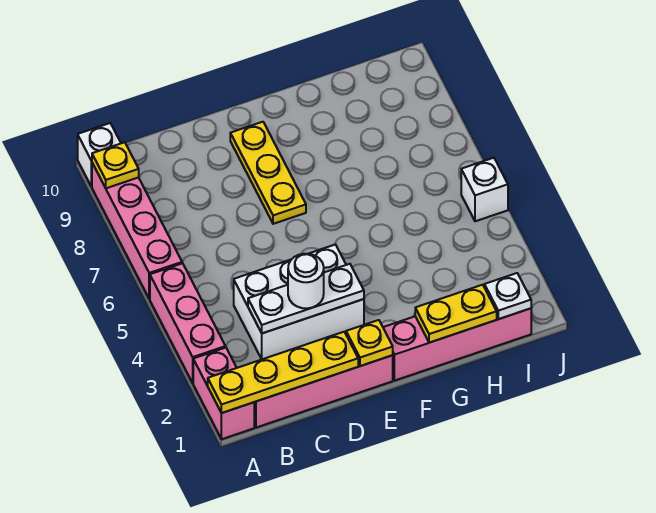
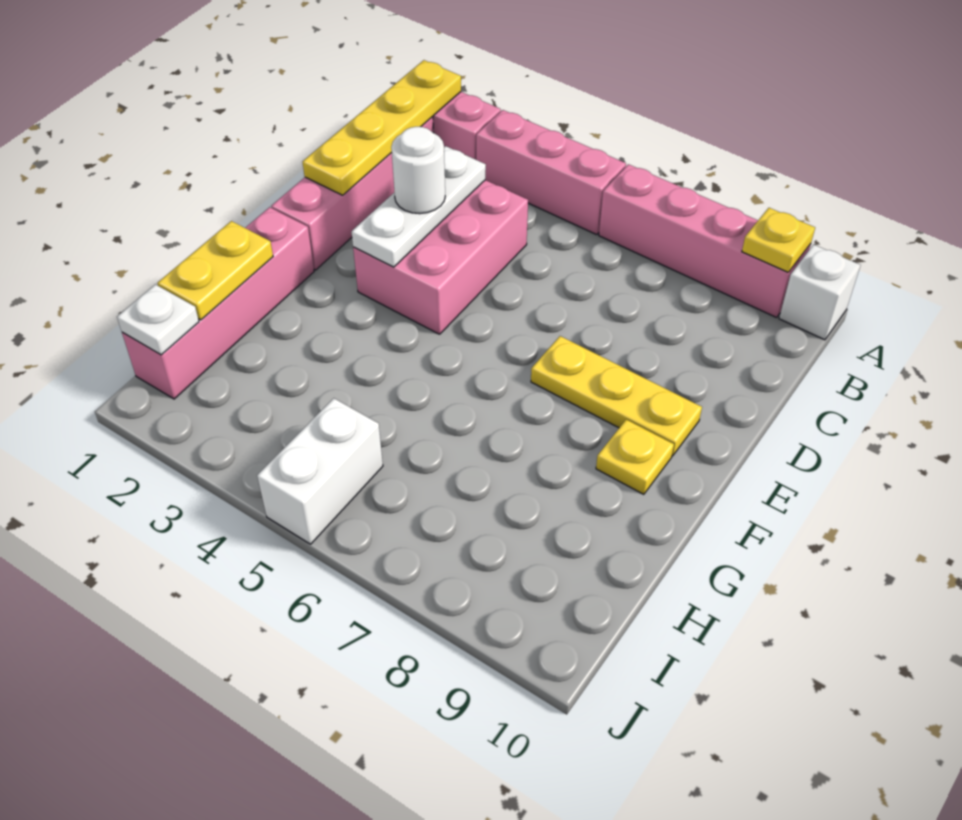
white 2x3 brick [234,244,364,359] -> pink 2x3 brick [353,180,528,334]
yellow 1x1 plate [346,320,393,366] -> yellow 1x1 plate moved to [596,420,674,494]
white 1x1 brick [461,158,508,221] -> white 1x2 brick [257,398,383,544]

